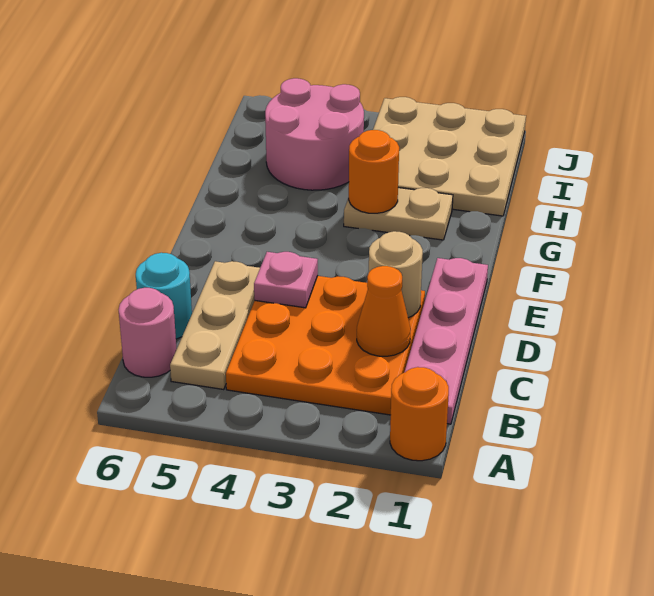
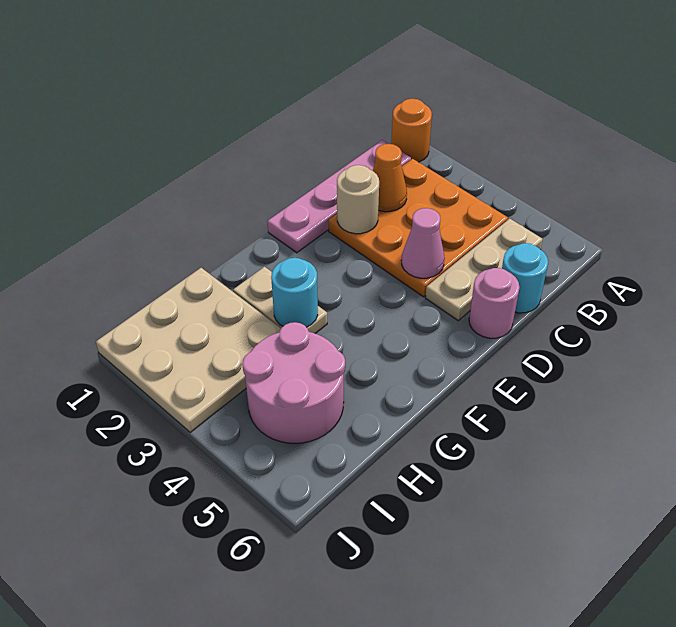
pink 1x1 round brick [119,288,177,377] -> pink 1x1 round brick moved to [469,268,520,338]
pink 1x1 plate [254,252,318,308] -> pink 1x1 cone [402,208,445,278]
orange 1x1 round brick [349,130,399,213] -> cyan 1x1 round brick [271,258,318,327]

